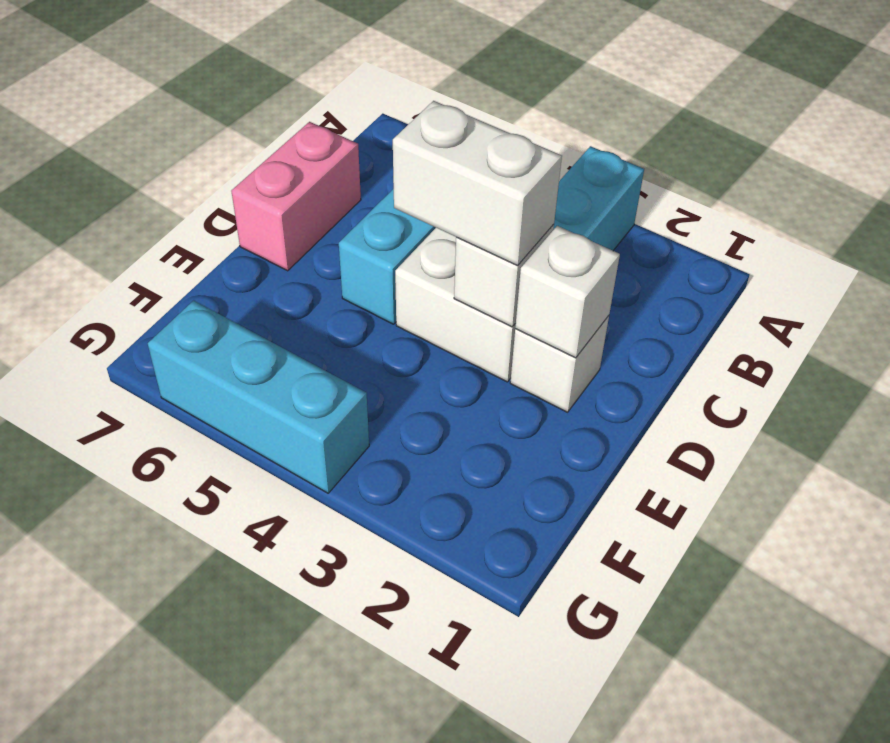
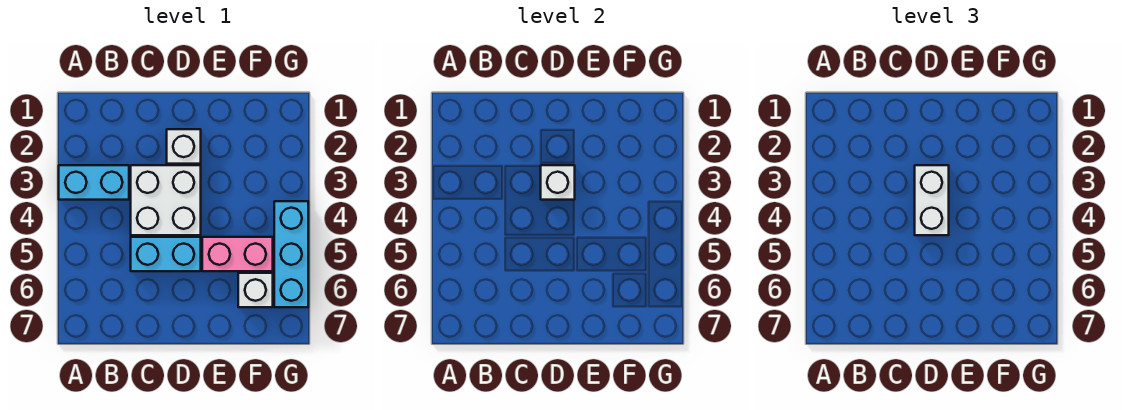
pink 1x2 brick [231,122,361,271] -> pink 1x2 brick moved to [202,237,273,271]
white 1x1 brick [515,226,620,358] -> white 1x1 brick moved to [238,273,273,307]

